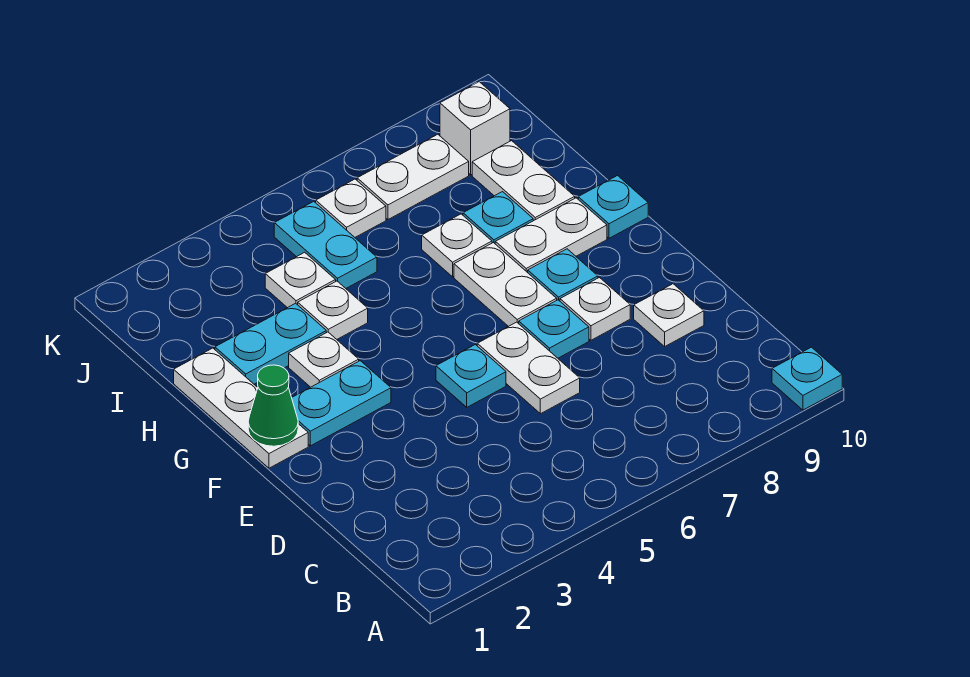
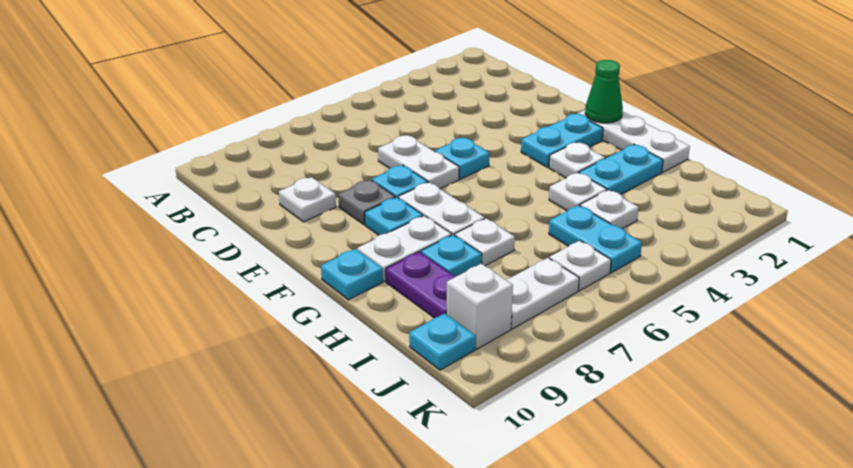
cyan 1x1 plate [772,347,842,410] -> cyan 1x1 plate moved to [409,313,476,370]
white 1x1 plate [560,278,630,340] -> grey 1x1 plate [338,180,395,225]
white 1x2 plate [472,141,575,221] -> purple 1x2 plate [386,252,455,318]

